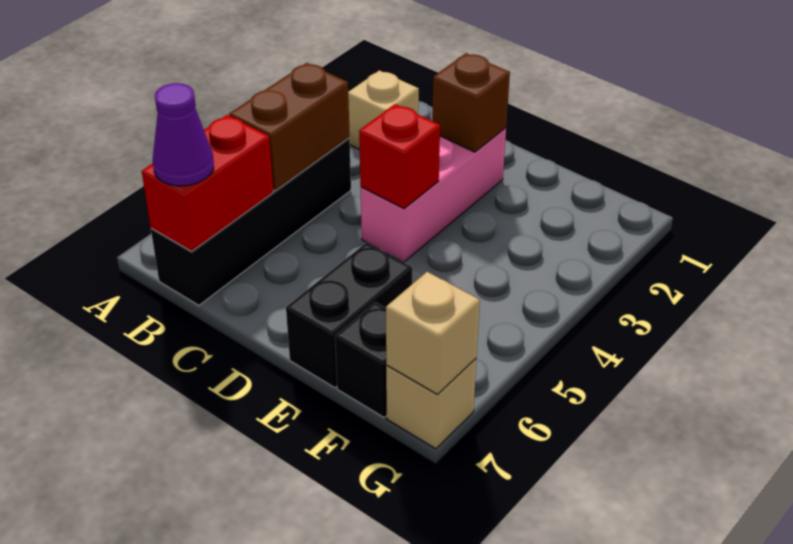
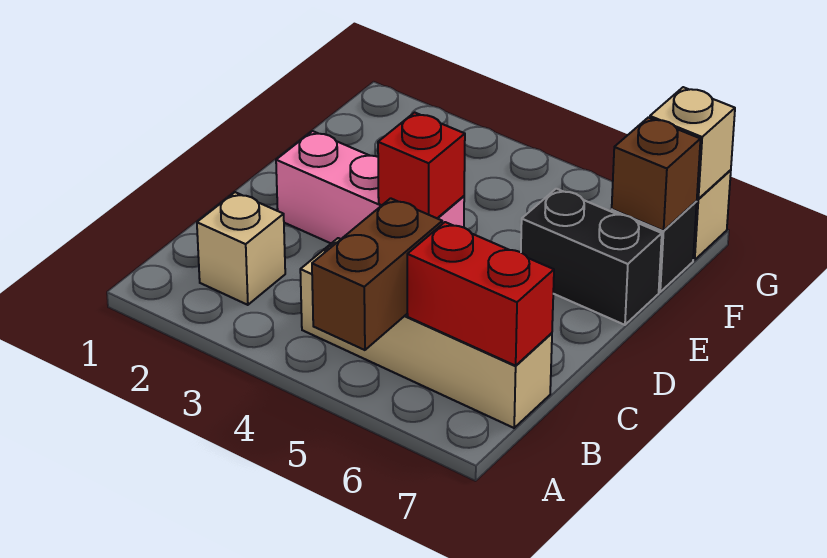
black 1x4 brick [151,138,351,305] -> tan 1x4 brick [300,238,552,428]
brown 1x2 brick [229,63,350,191] -> brown 1x2 brick turned to [312,198,442,350]
purple 1x1 cone [153,83,214,186] -> none
brown 1x1 brick [432,53,510,152] -> brown 1x1 brick moved to [612,117,701,231]

